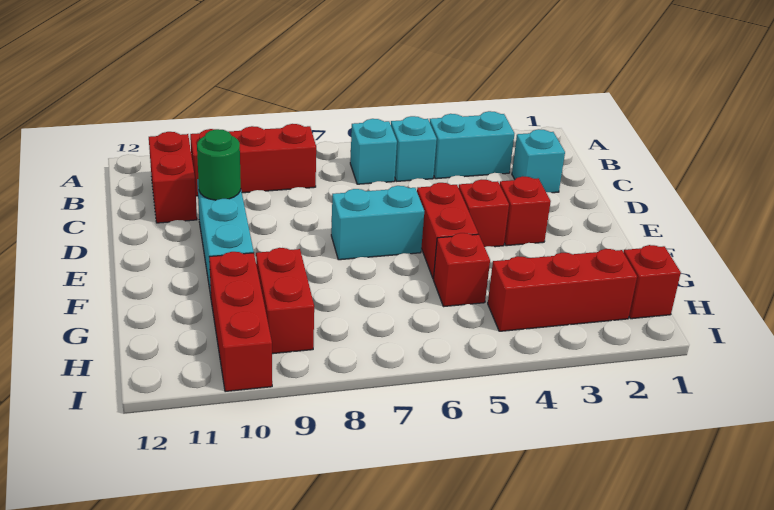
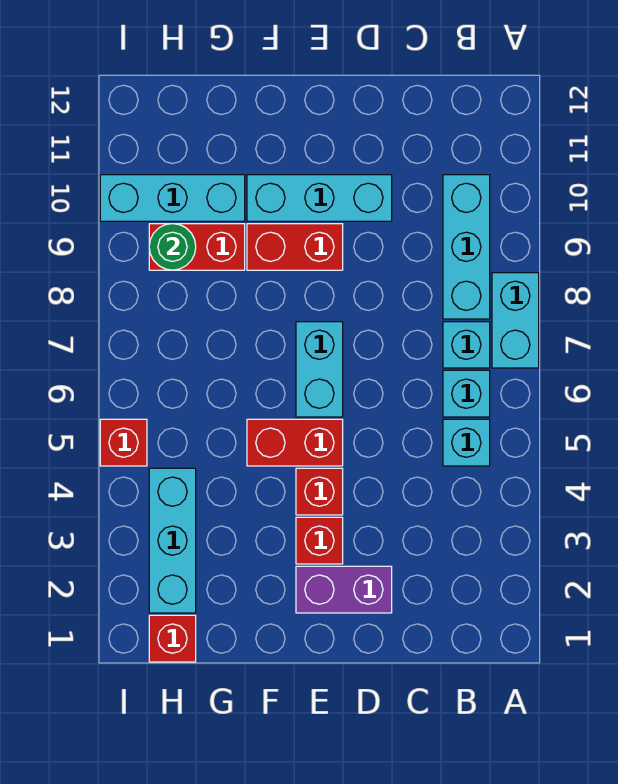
cyan 1x2 brick [430,111,514,179] -> cyan 1x2 brick moved to [492,273,539,368]
red 1x3 brick [190,124,316,196] -> cyan 1x3 brick [443,175,490,319]
red 1x2 brick [149,132,197,223] -> red 1x2 brick moved to [247,224,343,270]
cyan 1x1 brick [512,129,565,193] -> cyan 1x1 brick moved to [443,322,490,368]
none -> purple 1x2 brick [296,566,392,613]
green 1x1 round brick [197,129,241,200] -> green 1x1 round brick moved to [149,224,196,270]
red 1x1 brick [433,233,490,307] -> red 1x1 brick moved to [100,419,147,466]
red 1x3 brick [209,252,272,392] -> cyan 1x3 brick [100,175,245,221]
red 1x3 brick [488,249,637,331] -> cyan 1x3 brick [149,468,196,613]

